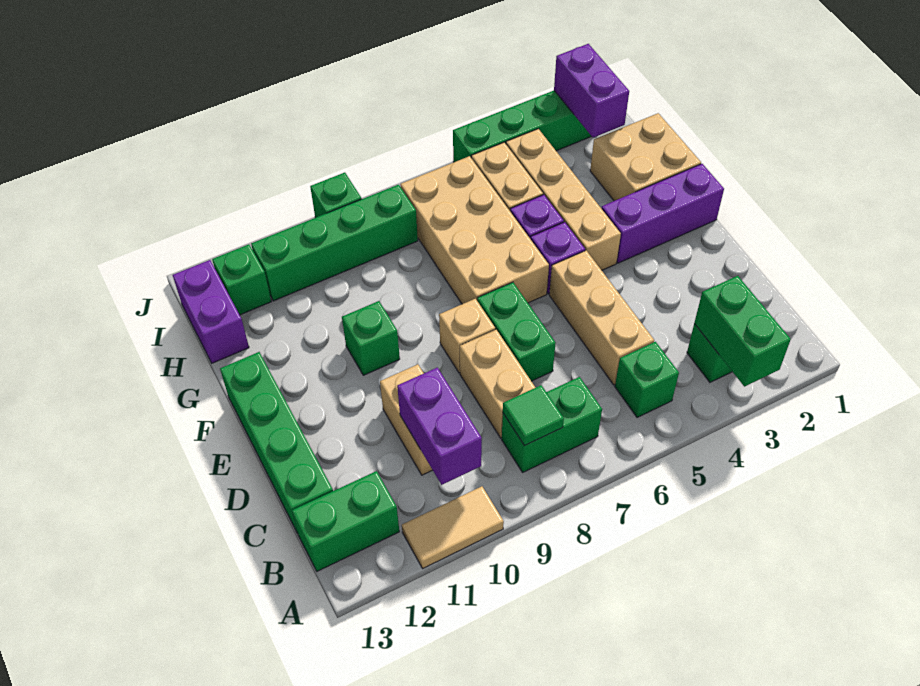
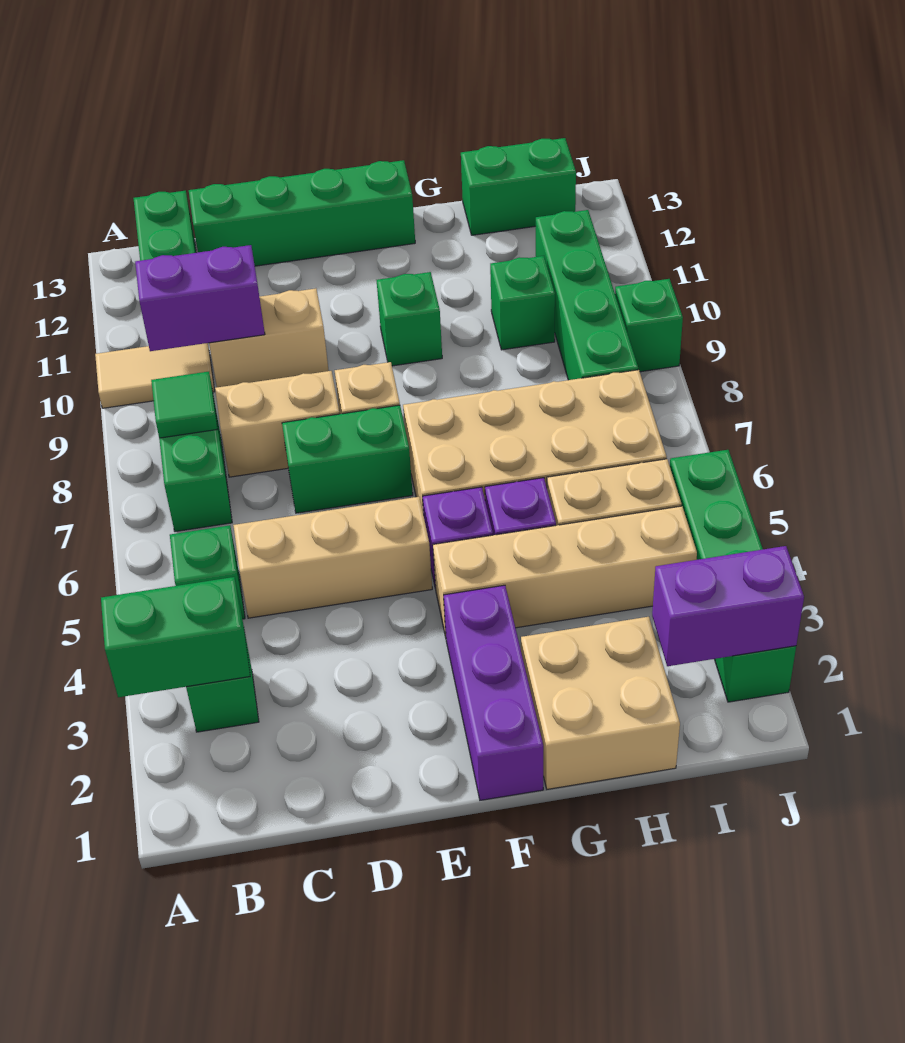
tan 1x2 tile [402,486,504,568] -> tan 1x2 tile turned to [95,343,215,408]
purple 1x2 brick [173,260,249,363] -> green 1x2 brick [461,138,576,235]
green 1x1 brick [212,244,271,315] -> green 1x1 brick moved to [490,256,555,350]

